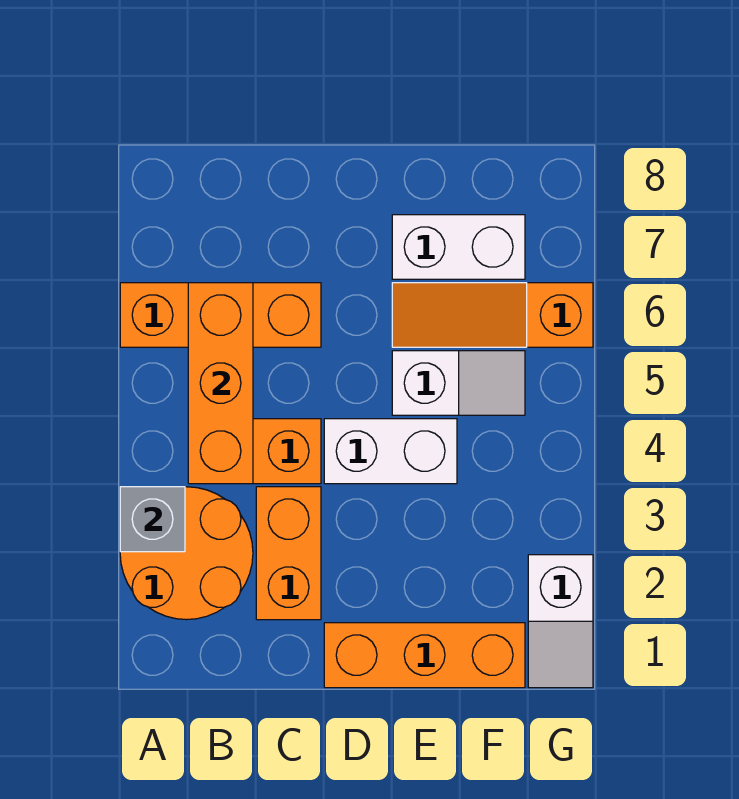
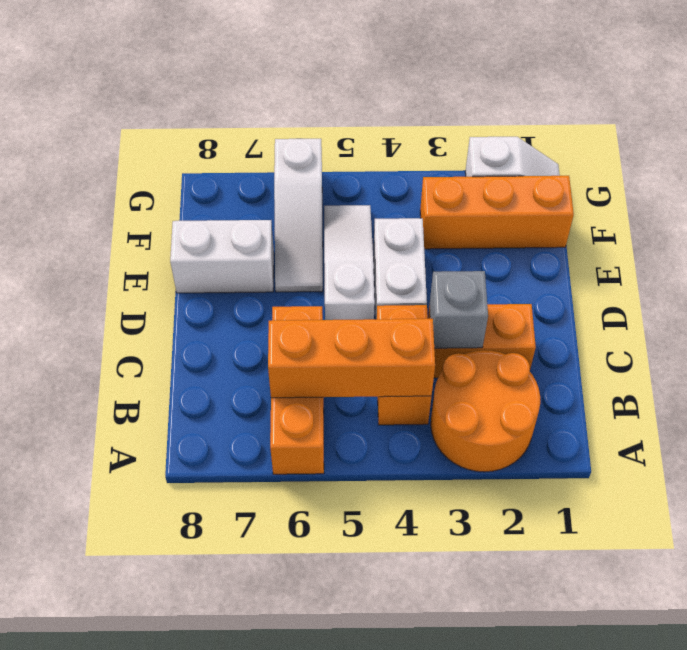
grey 1x1 brick [120,487,185,552] -> grey 1x1 brick moved to [430,271,488,348]
orange 1x3 brick [324,623,525,688] -> orange 1x3 brick turned to [420,176,574,249]
white 1x2 slope [392,351,525,415] -> white 1x3 slope [324,205,375,320]
orange 1x3 slope [392,283,593,347] -> white 1x3 slope [274,139,323,292]
white 1x2 brick [392,215,525,279] -> white 1x2 brick turned to [170,220,274,293]

